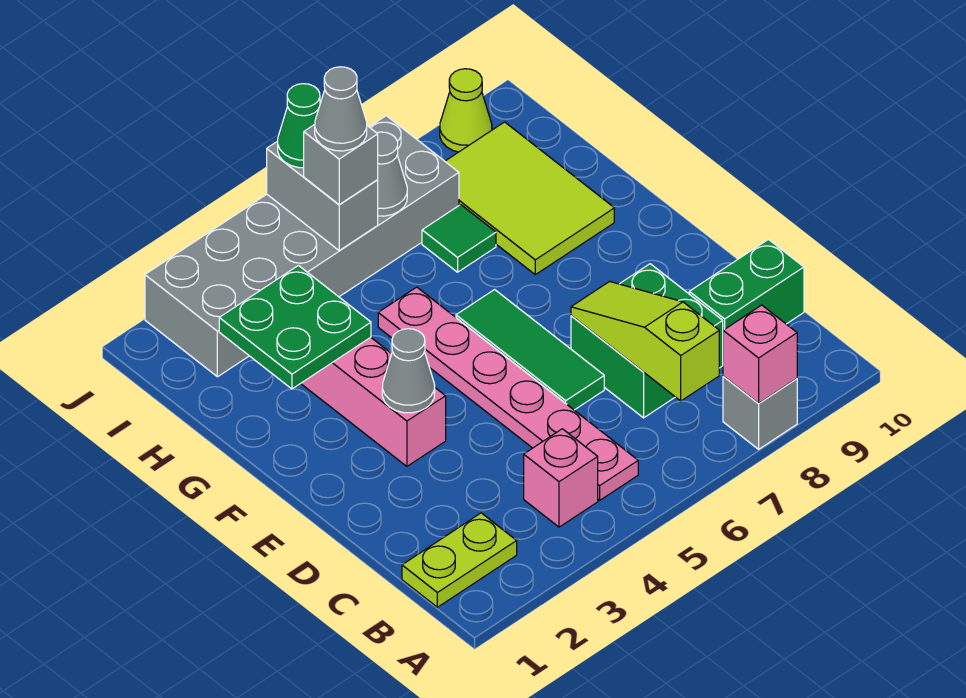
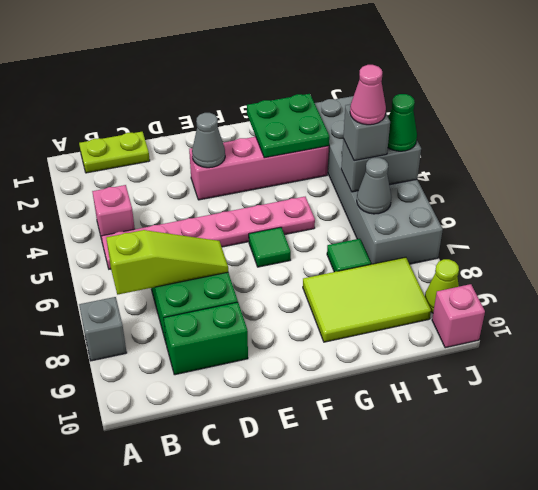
pink 1x1 brick [723,305,797,403] -> pink 1x1 brick moved to [432,284,485,348]
lime 1x2 plate [402,513,517,607] -> lime 1x2 plate turned to [79,132,150,173]
green 1x2 brick [689,239,804,330] -> green 1x2 brick turned to [164,302,248,375]
green 1x3 tile [456,290,604,410] -> green 1x1 tile [249,227,291,267]
grey 1x1 cone [315,67,367,151] -> pink 1x1 cone [350,65,386,125]

